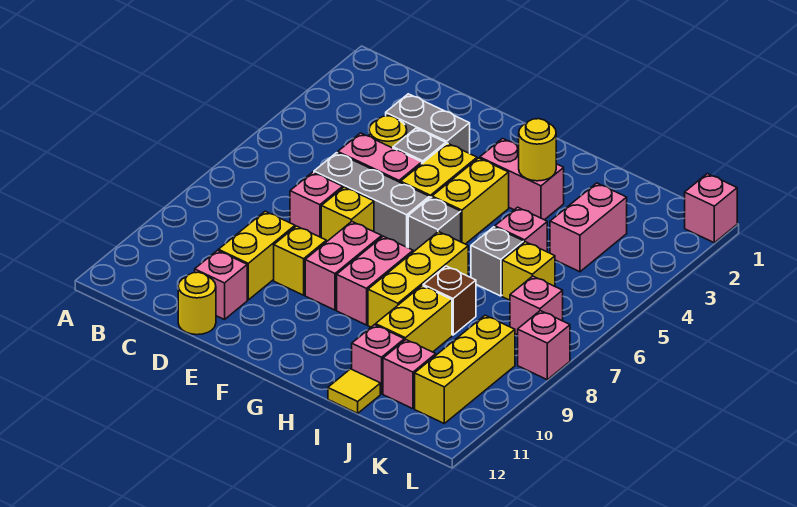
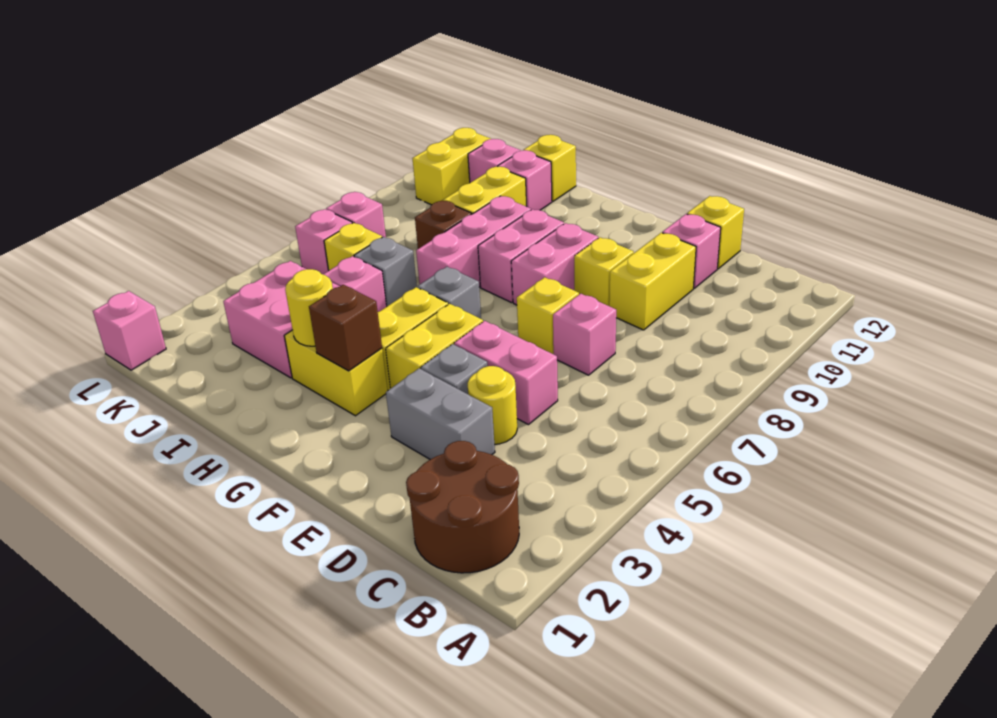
none -> brown 2x2 round brick [406,441,519,573]
grey 1x3 brick [314,153,429,248] -> none
yellow 1x1 round brick [178,272,216,335] -> yellow 1x1 brick [687,196,744,269]
pink 1x2 brick [480,139,564,220] -> yellow 1x2 brick [285,330,388,416]
none -> brown 1x1 brick [309,285,382,371]
yellow 1x3 brick [368,232,468,327] -> pink 1x3 brick [416,196,531,287]
yellow 1x1 tile [328,369,380,413] -> yellow 1x1 brick [524,135,576,201]
pink 1x2 brick [550,183,627,272] -> pink 2x2 brick [223,261,340,378]
yellow 1x3 brick [415,315,515,423] -> yellow 1x2 brick [412,128,491,205]
pink 1x1 brick [518,311,570,380] -> pink 1x1 brick moved to [295,209,352,274]

